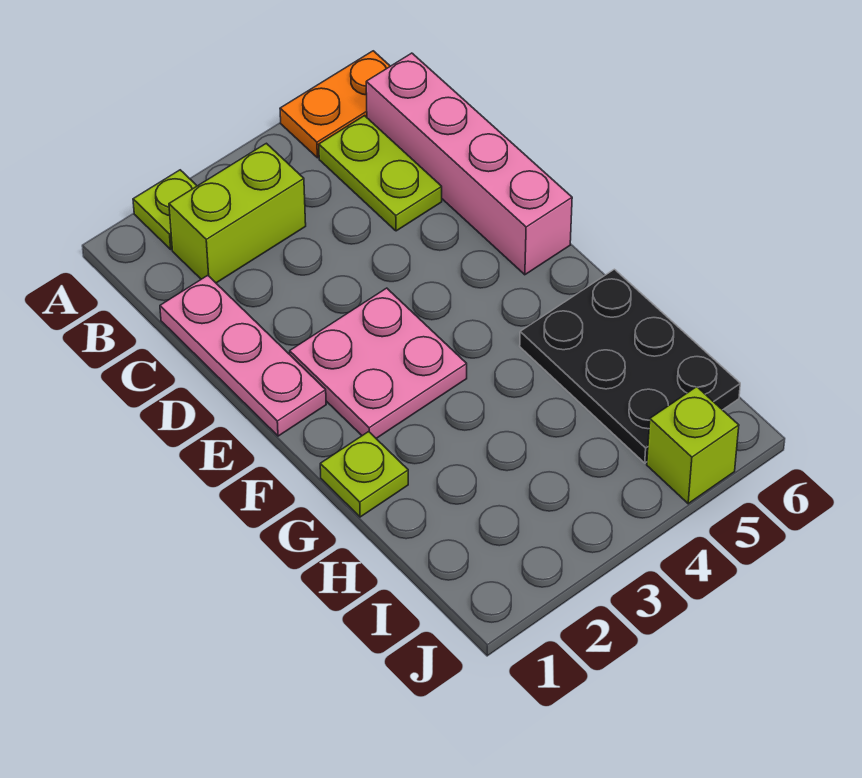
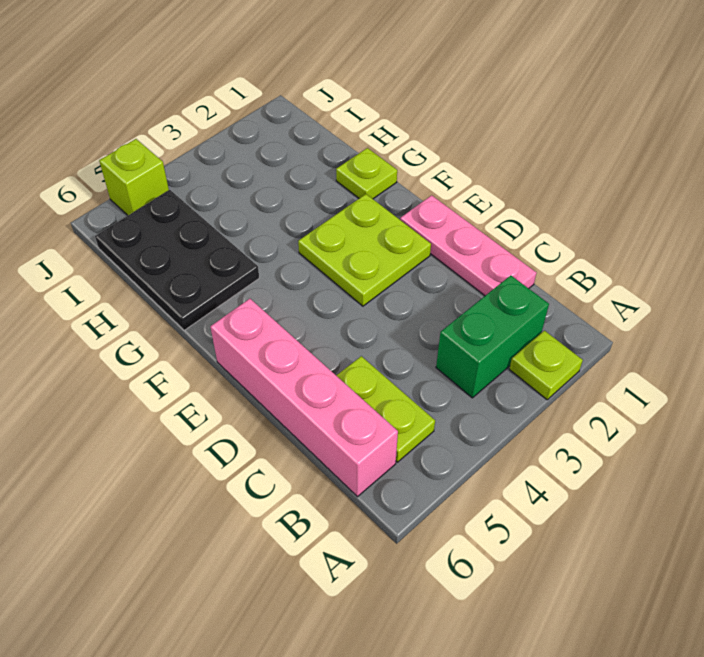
orange 1x2 plate [280,51,390,158] -> none
lime 1x2 brick [169,143,306,283] -> green 1x2 brick [436,275,549,398]
pink 2x2 plate [290,288,467,438] -> lime 2x2 plate [298,194,431,306]

